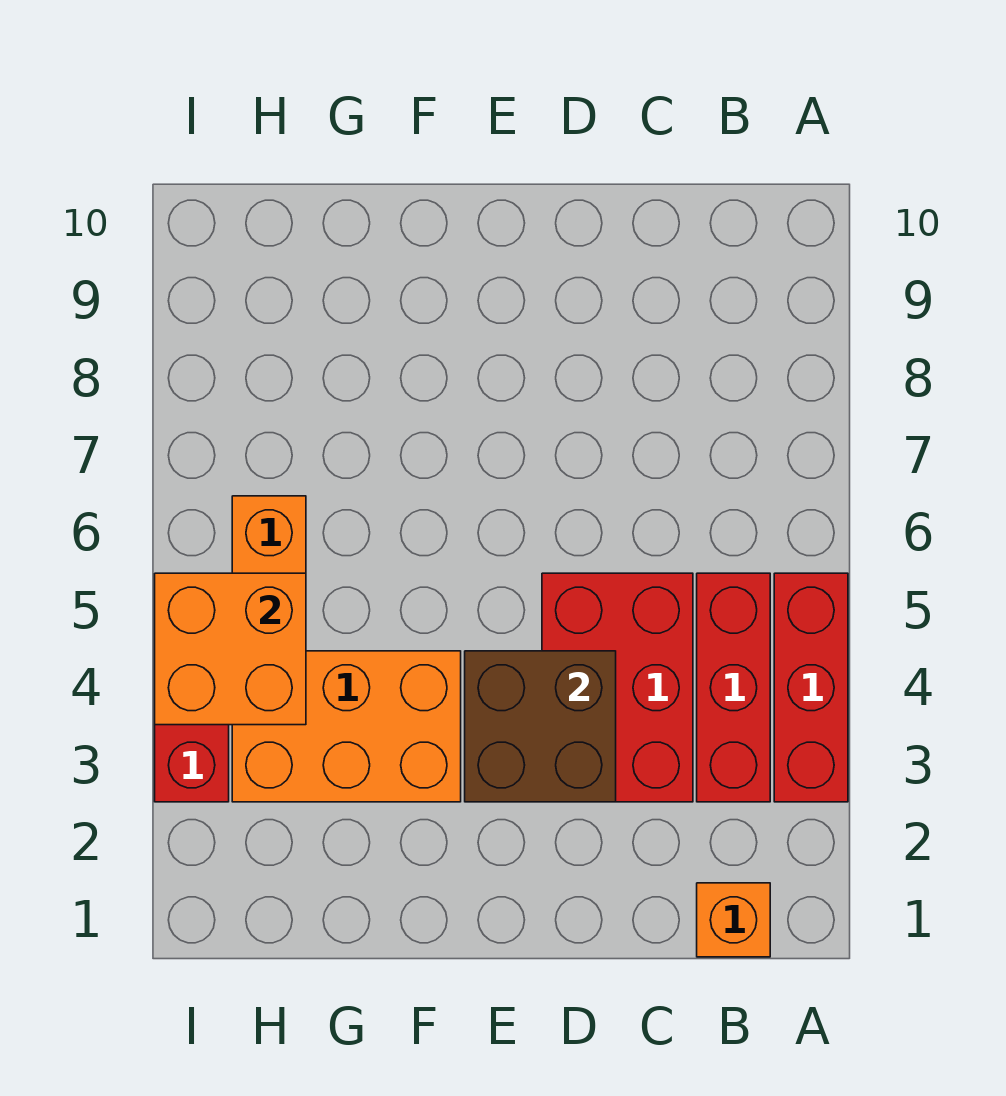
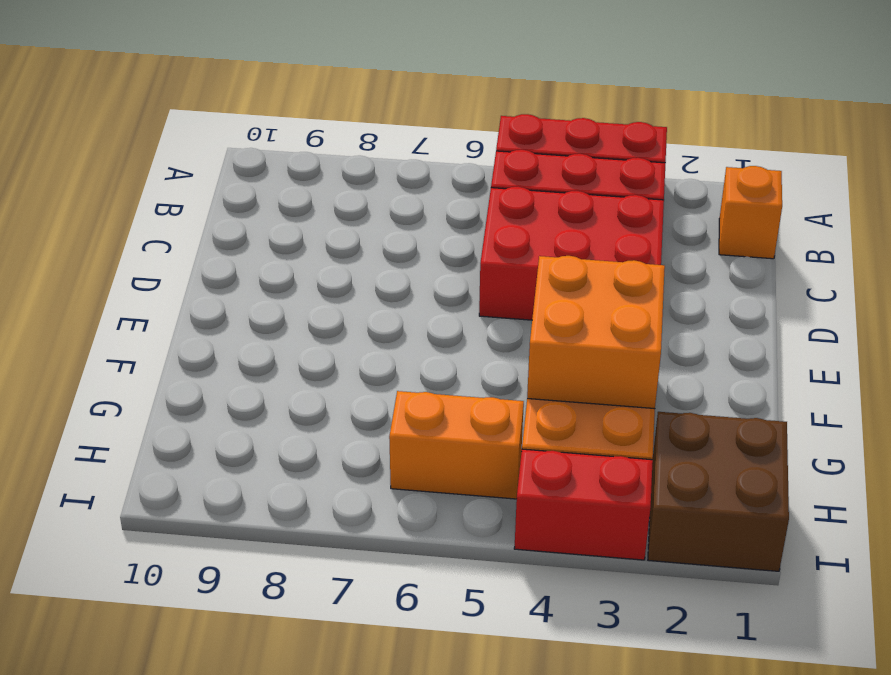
brown 2x2 brick [465,651,616,802] -> brown 2x2 brick moved to [648,412,789,571]
orange 2x2 brick [155,573,306,725] -> orange 2x2 brick moved to [527,256,665,409]

